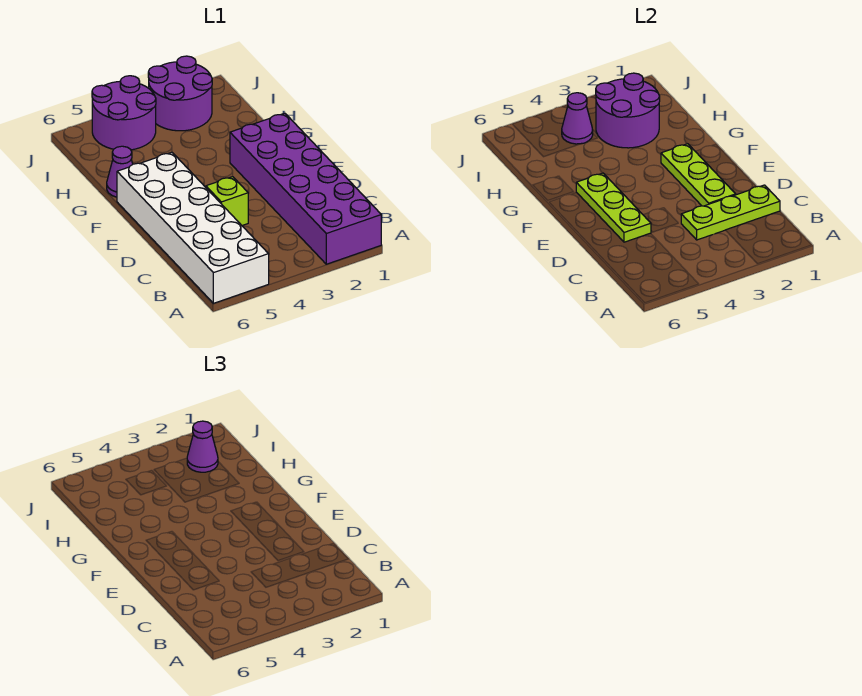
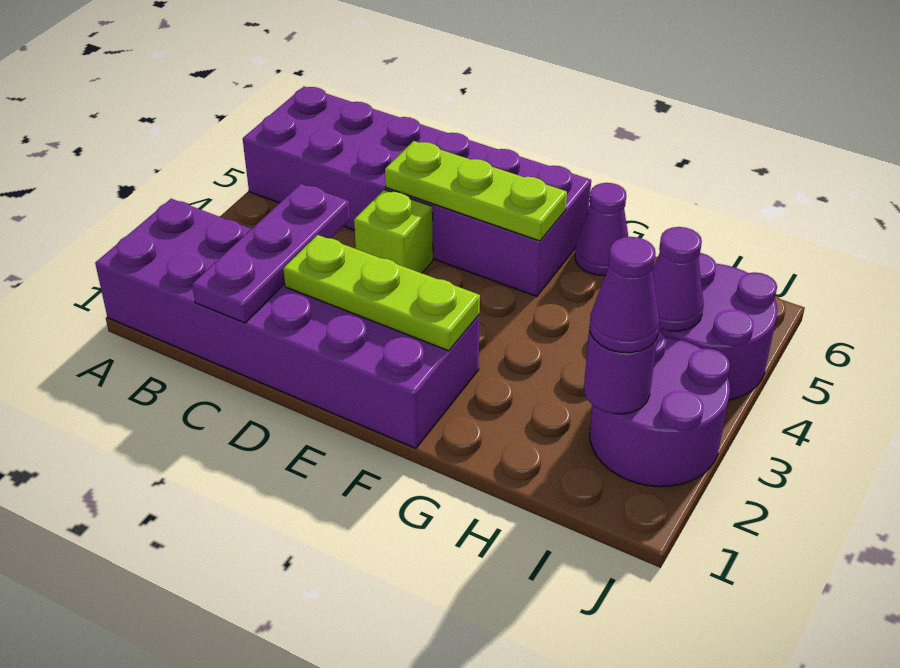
white 2x6 brick [117,152,269,303] -> purple 2x6 brick [243,87,591,297]
lime 1x3 plate [681,185,780,240] -> purple 1x3 plate [192,184,350,323]
purple 2x2 round brick [596,73,660,148] -> purple 1x1 round brick [584,327,658,414]

